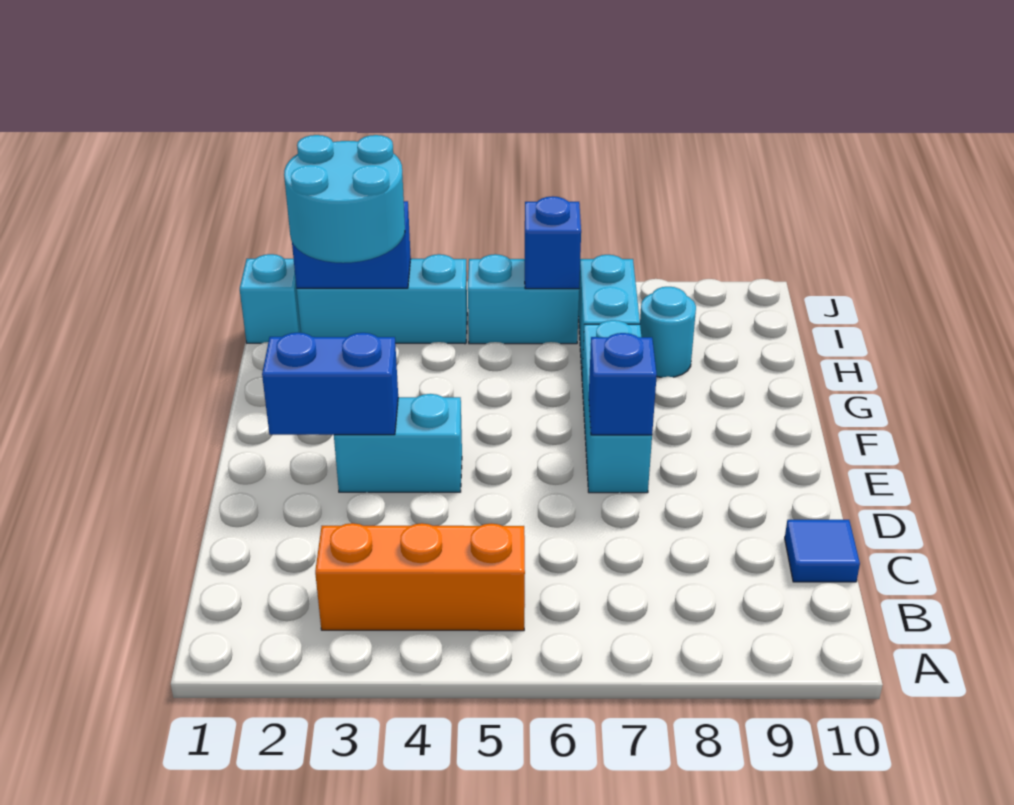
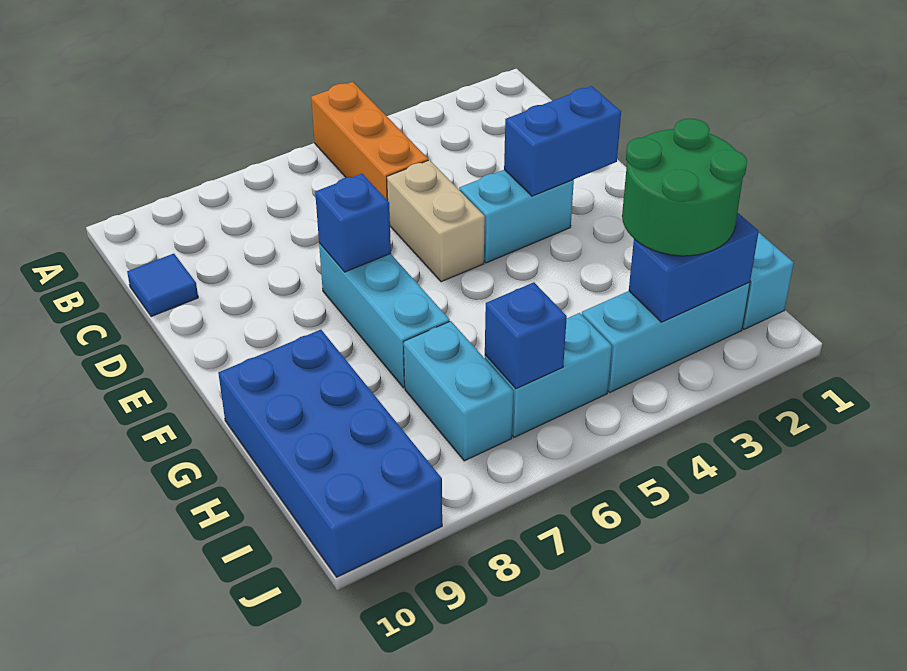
orange 1x3 brick [315,523,525,631] -> orange 1x3 brick turned to [311,82,428,201]
none -> tan 1x2 brick [387,160,485,282]
none -> blue 2x4 brick [218,330,442,577]
cyan 2x2 round brick [284,135,405,263] -> green 2x2 round brick [622,119,747,256]
cyan 1x1 round brick [640,287,696,377] -> none

